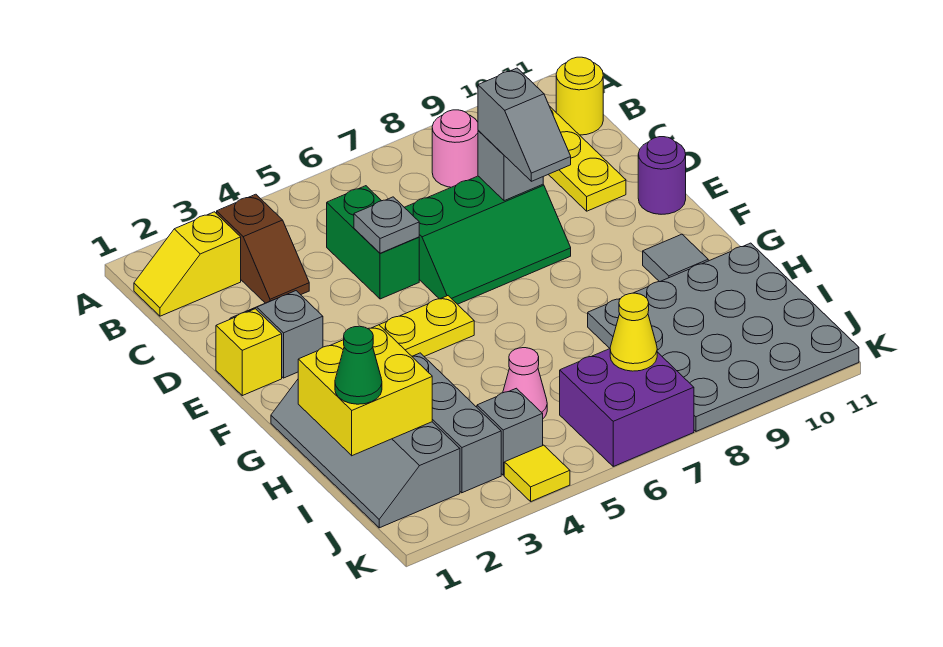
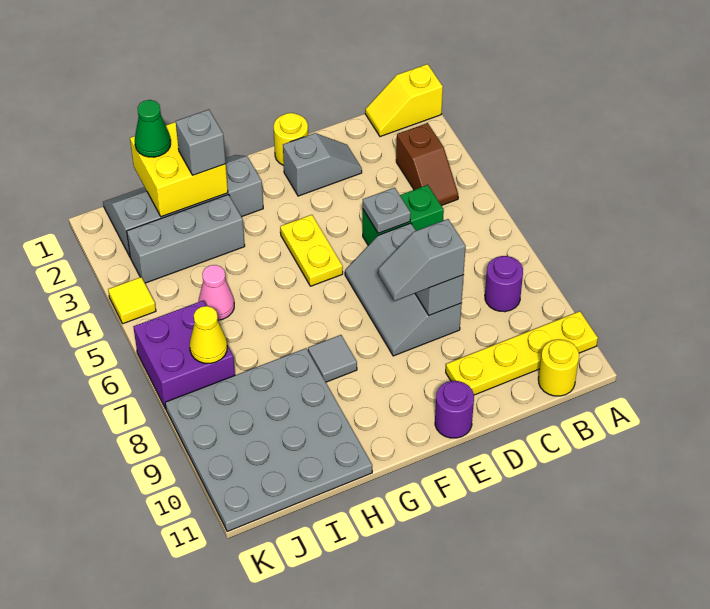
yellow 1x2 slope [134,212,241,316] -> yellow 1x2 slope turned to [365,64,443,137]
brown 1x2 slope [217,194,309,303] -> brown 1x2 slope turned to [396,123,458,206]
pink 1x1 round brick [432,110,478,187] -> purple 1x1 round brick [485,256,523,312]
green 2x3 slope [404,176,571,304] -> grey 2x3 slope [345,223,462,356]
yellow 1x1 brick [216,309,282,396] -> yellow 1x1 round brick [274,113,308,165]
grey 1x1 tile [643,234,708,282] -> grey 1x1 tile moved to [308,335,357,382]
grey 1x1 brick [477,388,543,475] -> grey 1x1 brick moved to [176,110,226,175]

